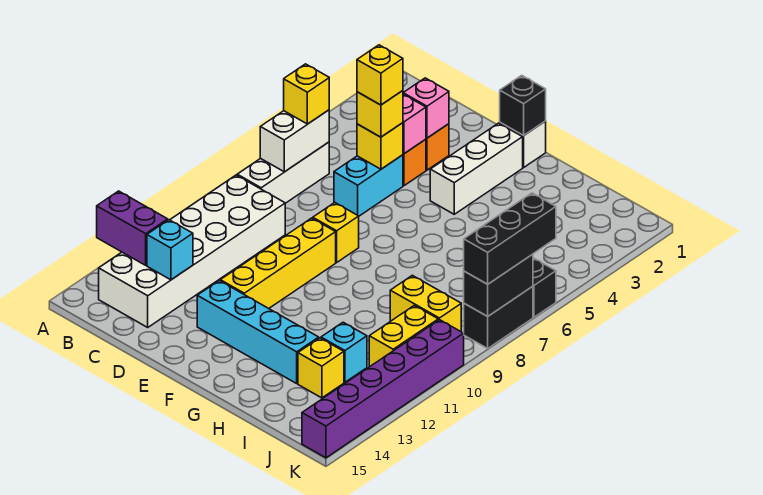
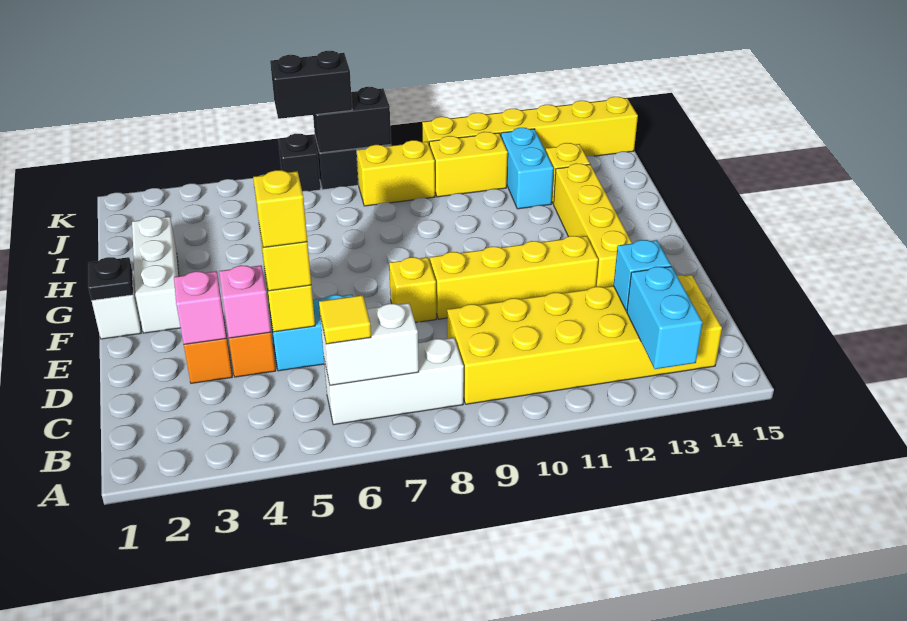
purple 1x2 brick [97,191,168,265] -> cyan 1x2 brick [627,267,703,369]
yellow 1x1 brick [284,64,329,124] -> yellow 1x1 tile [319,295,371,344]
white 2x6 brick [99,175,285,327] -> yellow 2x6 brick [447,275,722,404]
cyan 1x4 brick [197,281,319,383] -> yellow 1x4 brick [554,163,632,287]
black 1x1 brick [500,75,546,136] -> black 1x1 plate [88,257,133,300]
white 1x3 brick [430,123,523,214] -> white 1x3 brick turned to [132,216,180,333]
yellow 1x2 brick [390,275,461,332] -> yellow 1x2 brick turned to [357,140,435,206]
cyan 1x1 brick [321,322,367,382] -> cyan 1x2 brick [501,128,554,209]
black 1x3 brick [464,193,556,284] -> black 1x2 brick [270,51,352,119]
purple 1x6 brick [302,320,464,458] -> yellow 1x6 brick [422,97,638,156]

